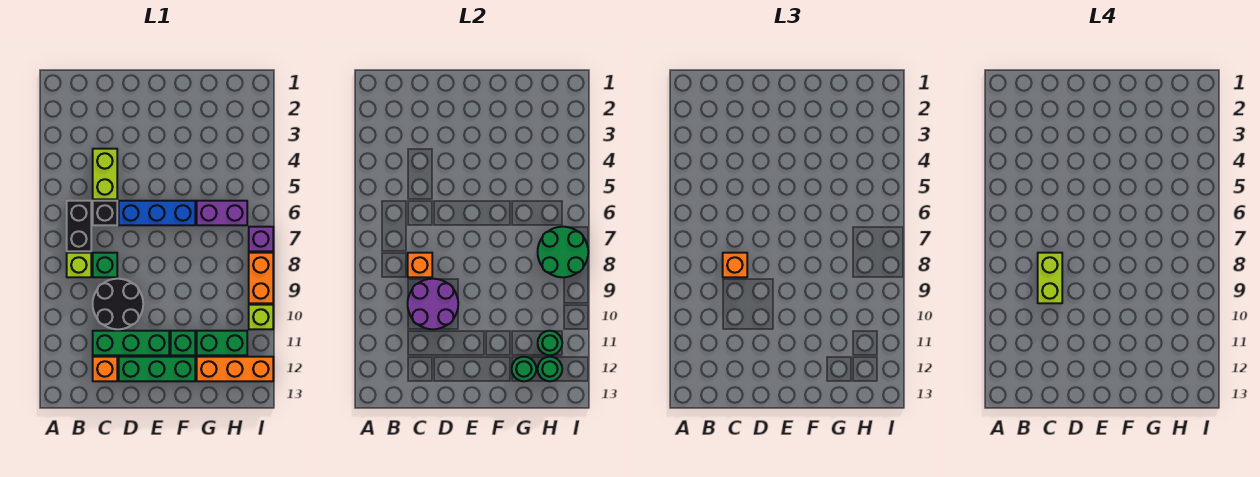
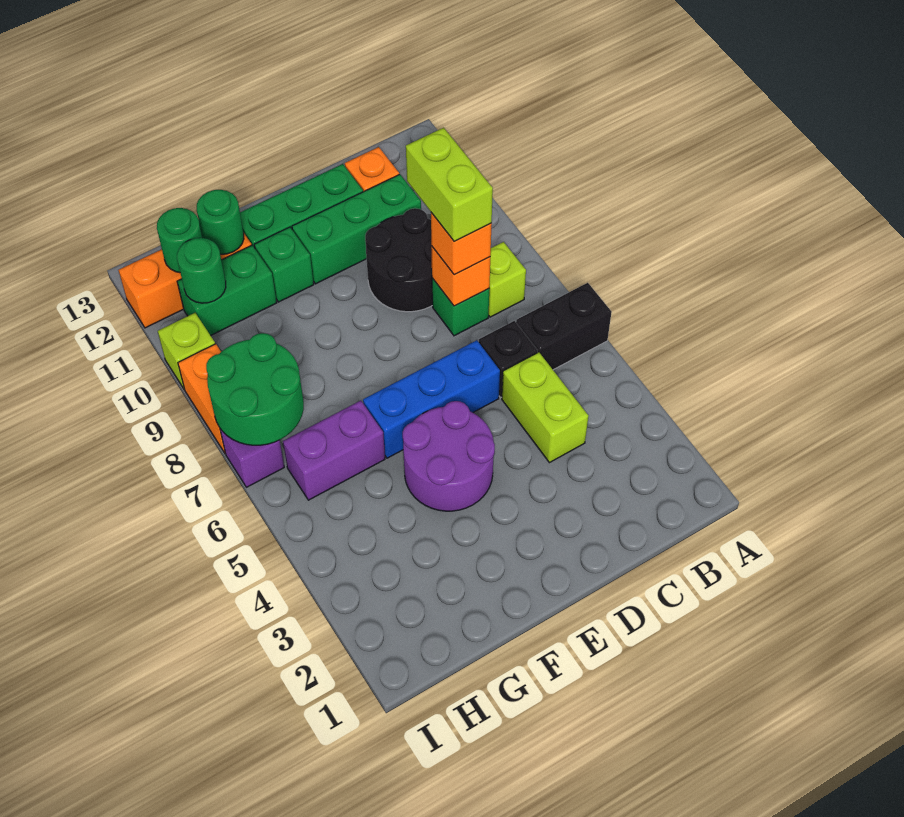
black 1x2 brick [67,201,91,251] -> black 1x2 brick turned to [516,283,612,370]
purple 2x2 round brick [408,279,458,329] -> purple 2x2 round brick moved to [403,401,495,511]

